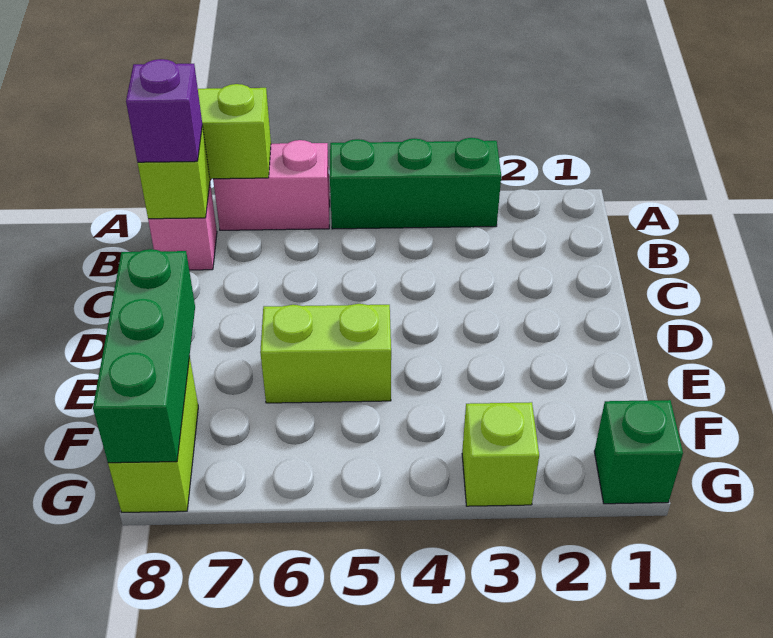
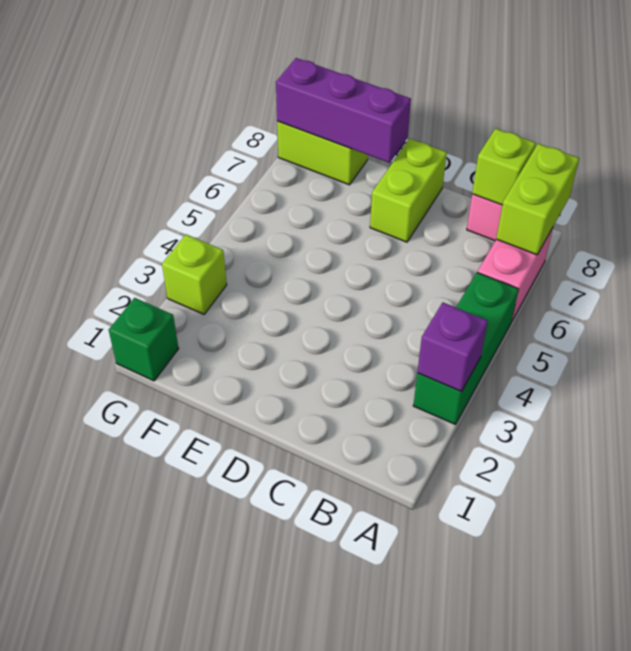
purple 1x1 brick [126,59,202,162] -> purple 1x1 brick moved to [417,303,488,391]
lime 1x2 brick [260,304,391,403] -> lime 1x2 brick moved to [370,139,447,242]
green 1x3 brick [93,249,195,463] -> purple 1x3 brick [276,58,411,163]

